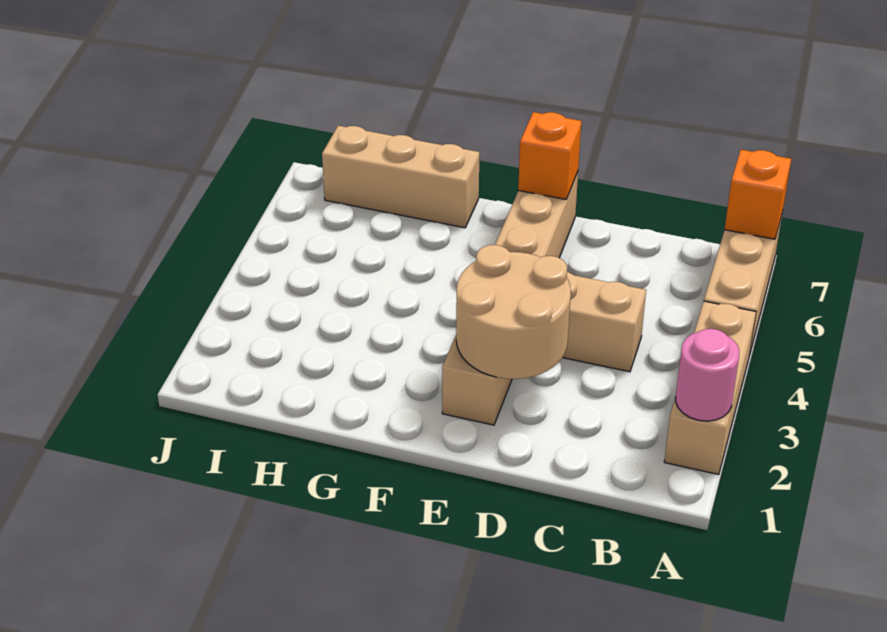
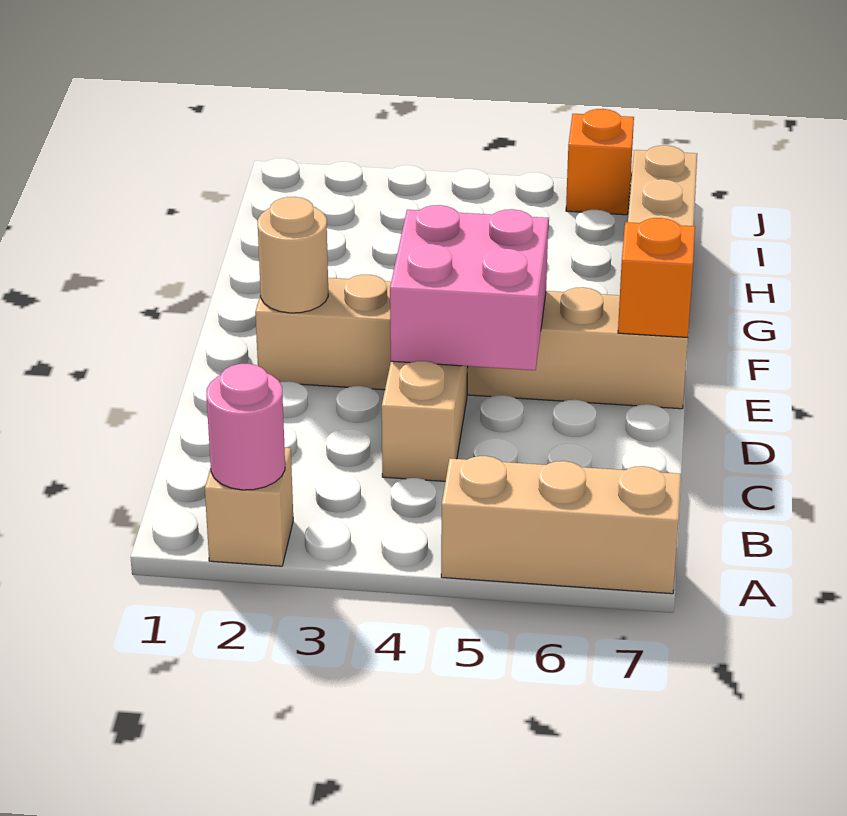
tan 1x3 brick [664,301,756,475] -> tan 1x1 brick [205,448,293,566]
orange 1x1 brick [725,150,791,239] -> orange 1x1 brick moved to [566,109,634,215]
tan 2x2 round brick [456,245,571,379] -> tan 1x1 round brick [258,197,328,313]
none -> pink 2x2 brick [390,205,548,370]

